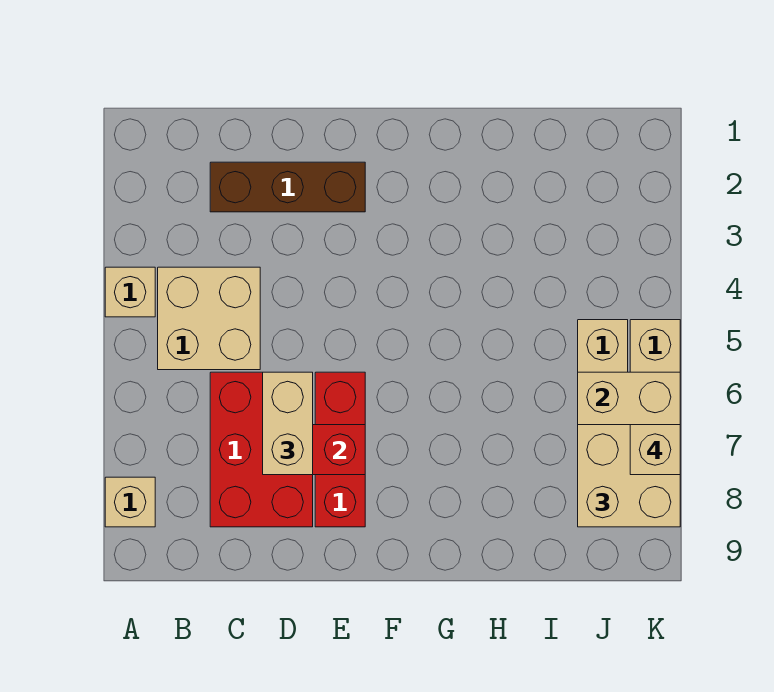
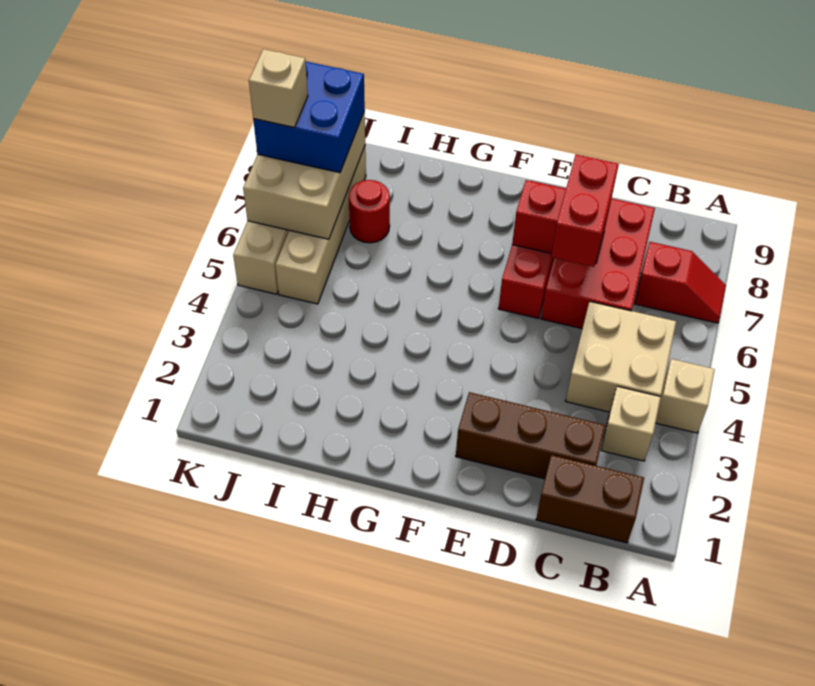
none -> red 1x2 slope [634,242,726,323]
tan 1x1 brick [105,477,155,527] -> tan 1x1 brick moved to [601,386,661,461]
none -> brown 1x2 brick [536,455,644,543]
tan 1x2 brick [263,372,313,475] -> red 1x2 brick [551,155,619,267]
none -> red 1x1 round brick [349,180,390,243]
tan 2x2 brick [578,425,680,527] -> blue 2x2 brick [253,62,365,173]

